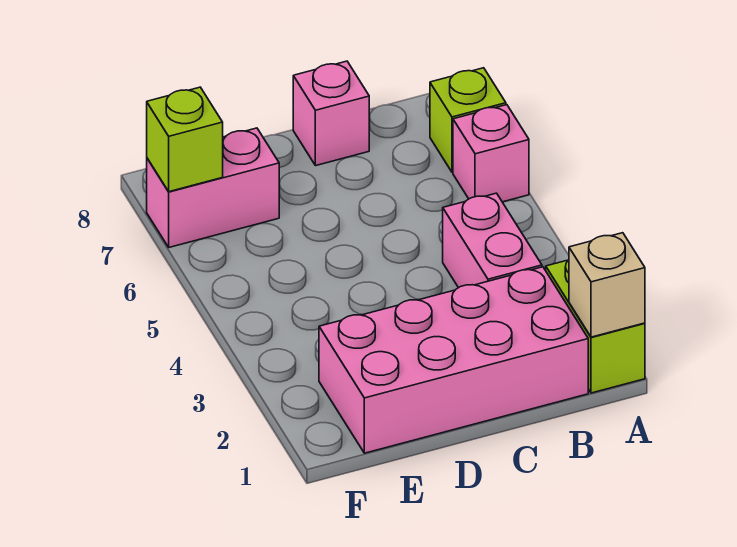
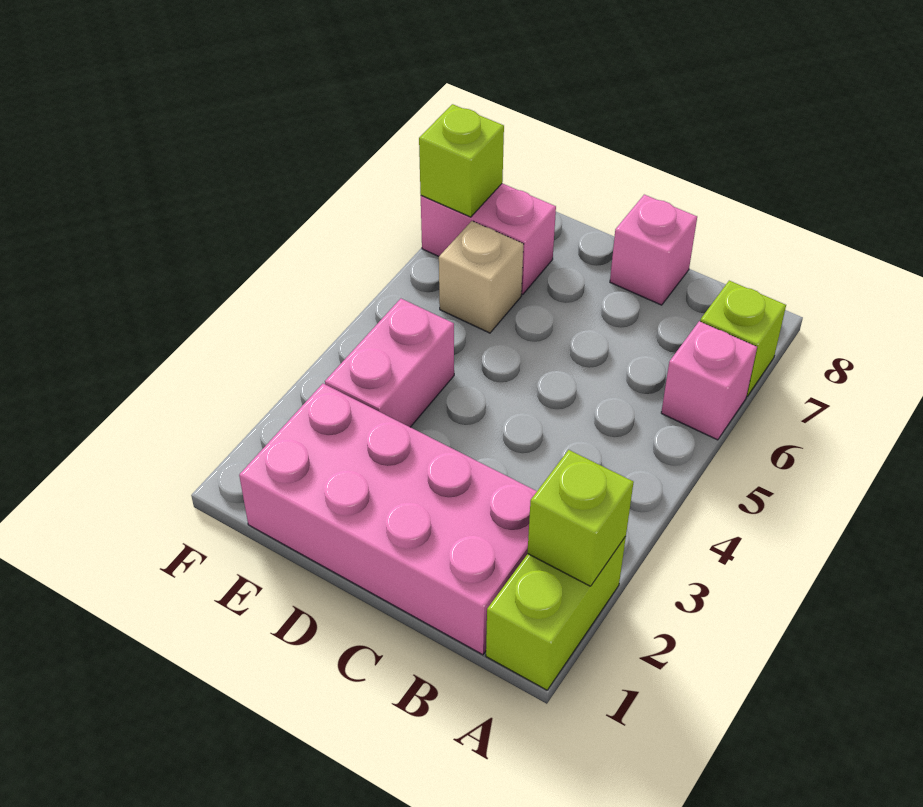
tan 1x1 brick [569,233,645,337] -> tan 1x1 brick moved to [439,221,523,333]
none -> lime 1x1 brick [527,450,634,586]
pink 1x2 brick [443,193,542,288] -> pink 1x2 brick moved to [325,299,454,427]

